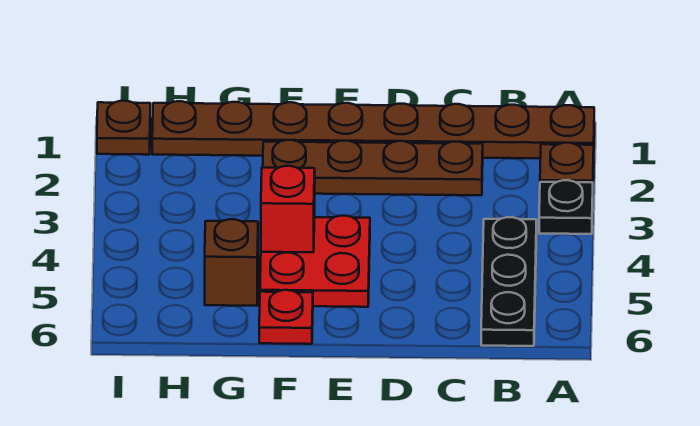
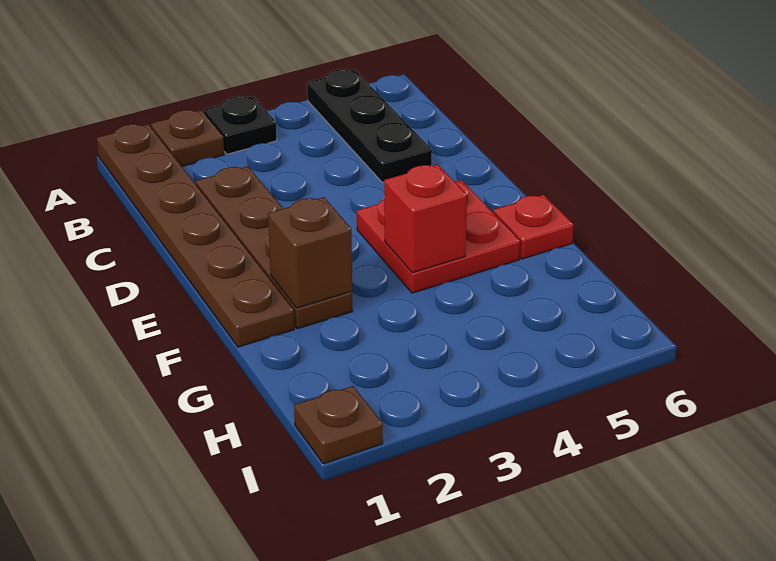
brown 1x8 plate [152,101,594,158] -> brown 1x6 plate [97,124,294,347]
black 1x3 plate [481,217,537,346] -> black 1x3 plate turned to [307,69,432,182]
brown 1x1 brick [205,219,258,306] -> brown 1x1 brick moved to [268,197,352,308]

